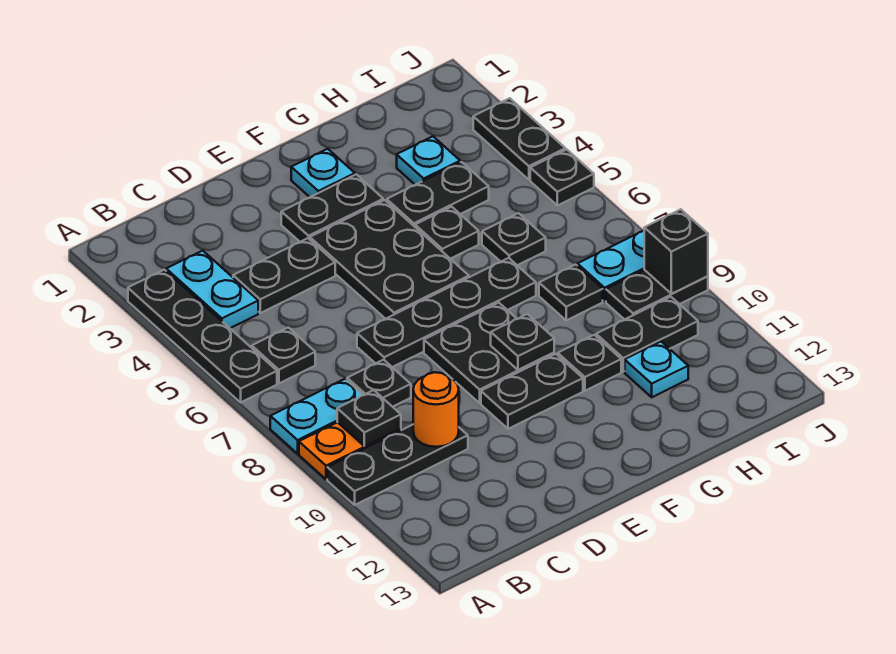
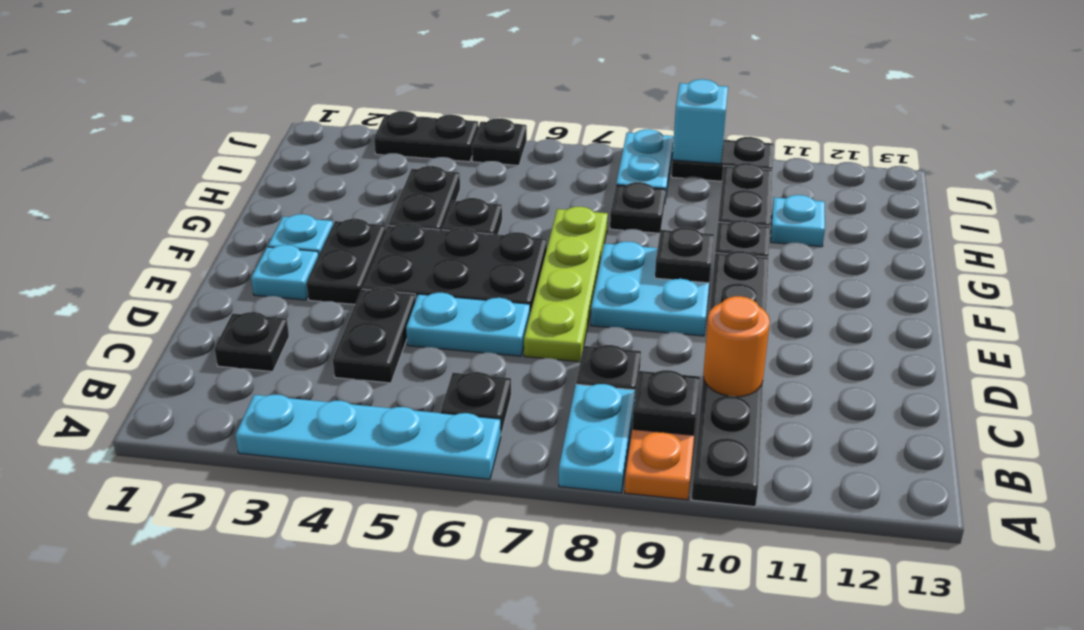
black 1x4 plate [128,270,277,402] -> cyan 1x4 plate [235,395,501,479]
cyan 1x2 plate [166,251,258,328] -> cyan 1x2 plate moved to [406,293,530,356]
black 1x4 plate [357,258,536,367] -> lime 1x4 plate [524,207,608,362]
black 2x2 plate [424,303,554,403] -> cyan 2x2 plate [591,242,712,336]
cyan 1x1 plate [397,136,460,185] -> cyan 1x1 plate moved to [251,245,319,300]
black 1x1 plate [482,213,546,265] -> black 1x1 plate moved to [214,312,289,372]
black 1x2 plate [606,270,708,320] -> black 1x2 plate turned to [671,137,774,181]
black 1x1 brick [644,209,708,294] -> cyan 1x1 brick [672,79,728,164]

